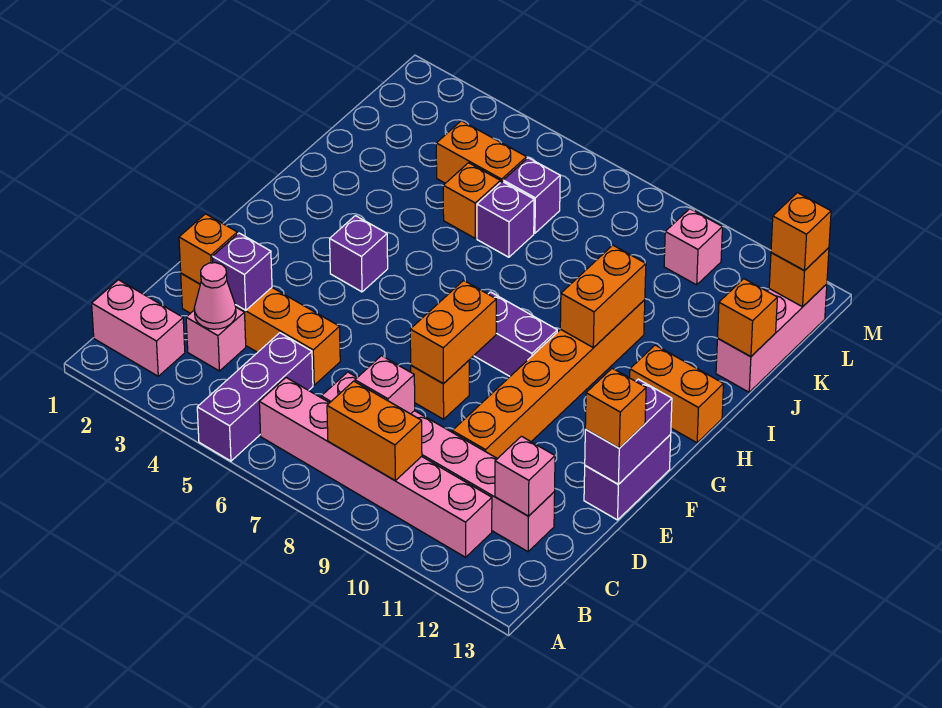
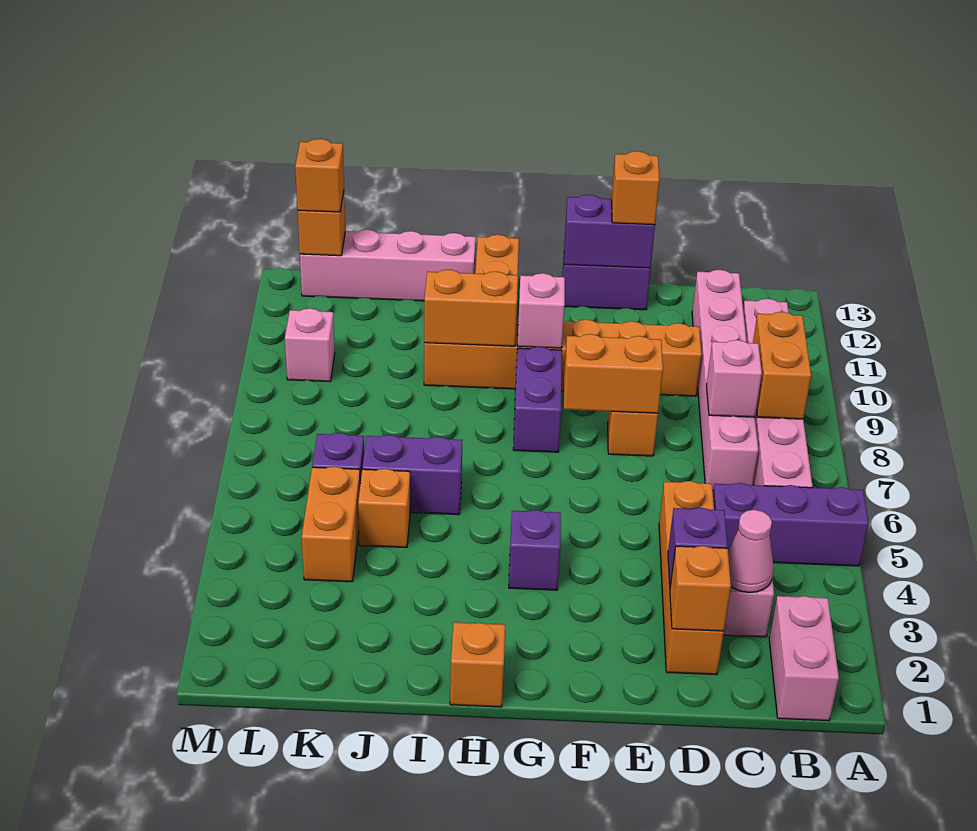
pink 1x1 brick [495,436,555,516] -> pink 1x1 brick moved to [517,273,565,348]
purple 1x1 brick [477,182,534,257] -> purple 1x2 brick [362,435,462,515]
pink 1x3 brick [716,284,827,392] -> pink 1x4 brick [300,229,476,301]
orange 1x1 brick [718,279,777,356] -> orange 1x1 brick moved to [450,622,505,707]

